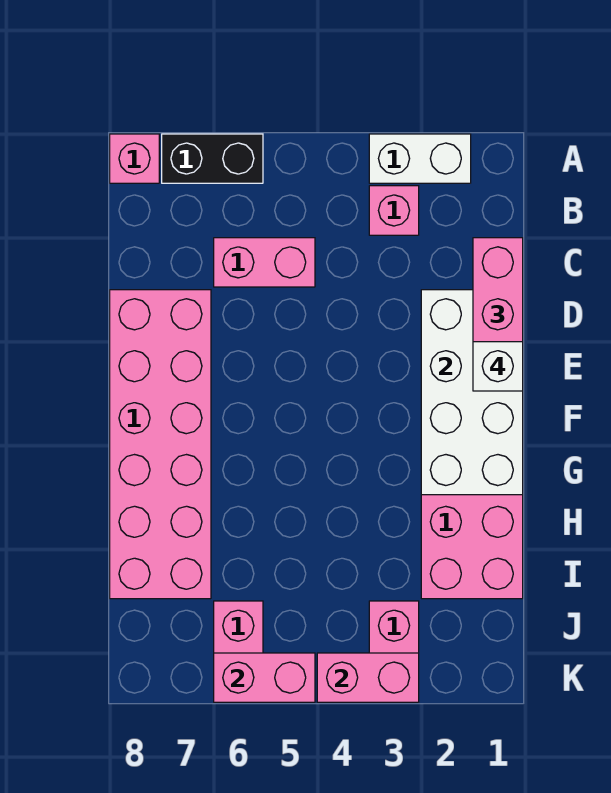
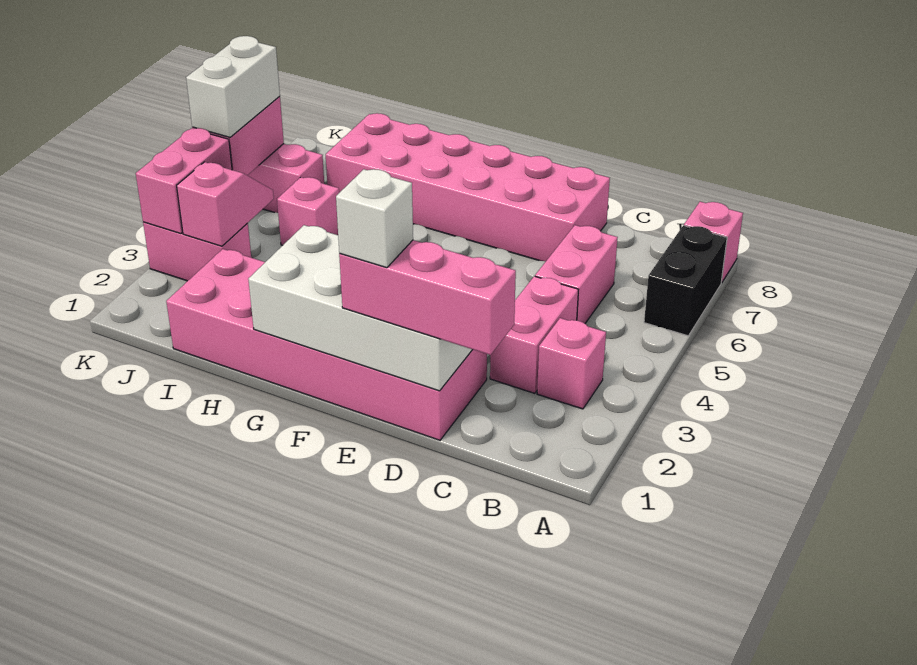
white 1x2 brick [369,134,471,183] -> white 1x2 brick moved to [186,36,280,138]
none -> pink 1x2 brick [490,276,578,393]
none -> pink 1x1 brick [277,177,339,245]
none -> pink 1x2 slope [177,162,274,246]

